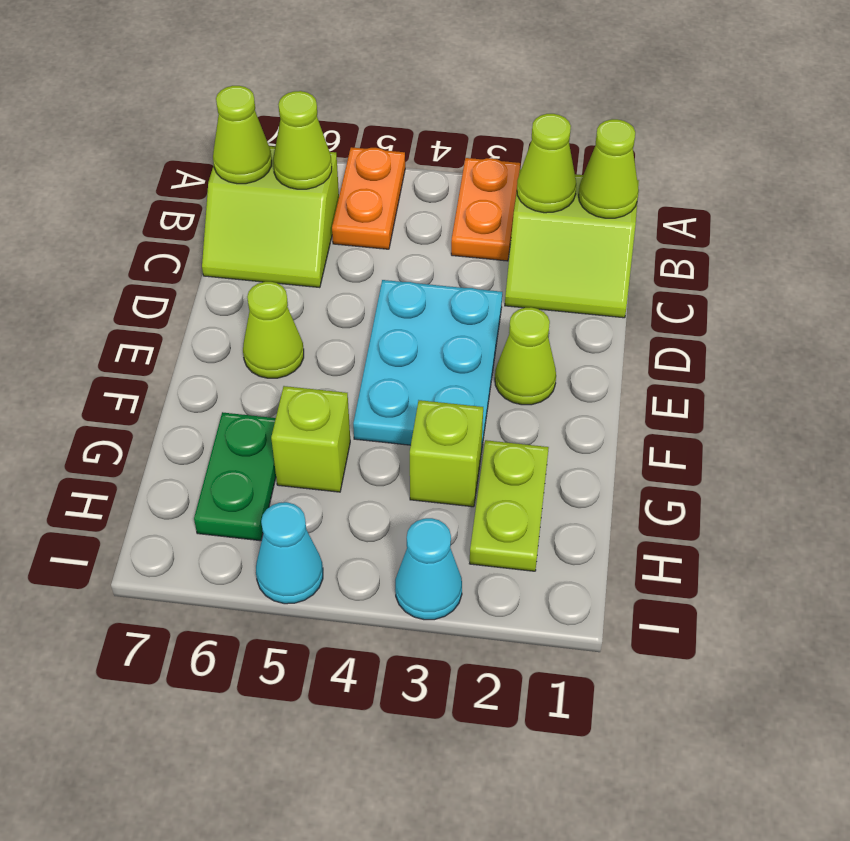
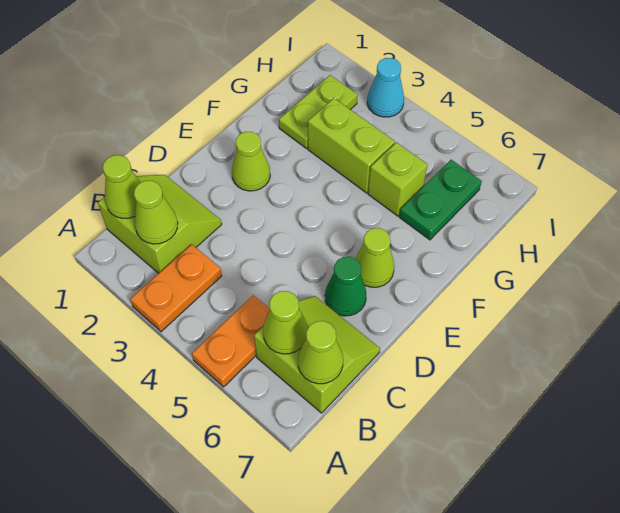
cyan 2x3 plate [353,280,502,452] -> none
none -> green 1x1 cone [325,257,366,316]
lime 1x1 brick [410,400,483,507] -> lime 1x2 brick [308,98,395,193]
cyan 1x1 cone [256,502,323,604] -> none

